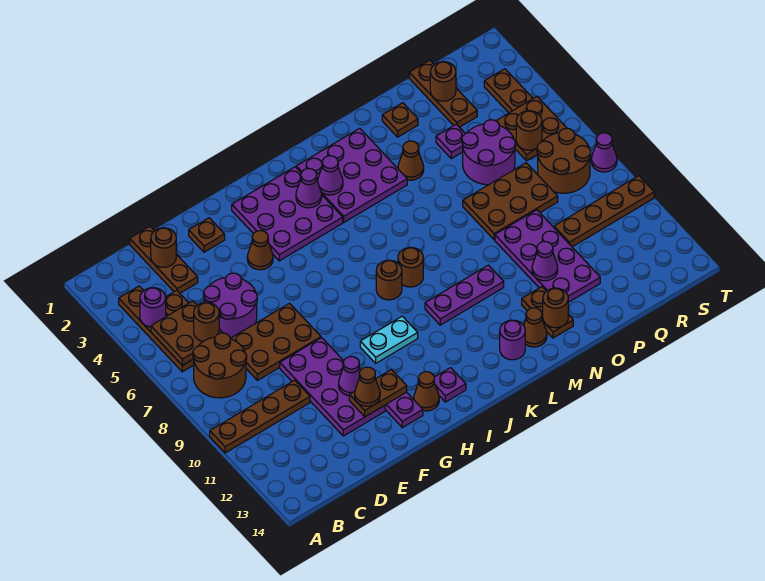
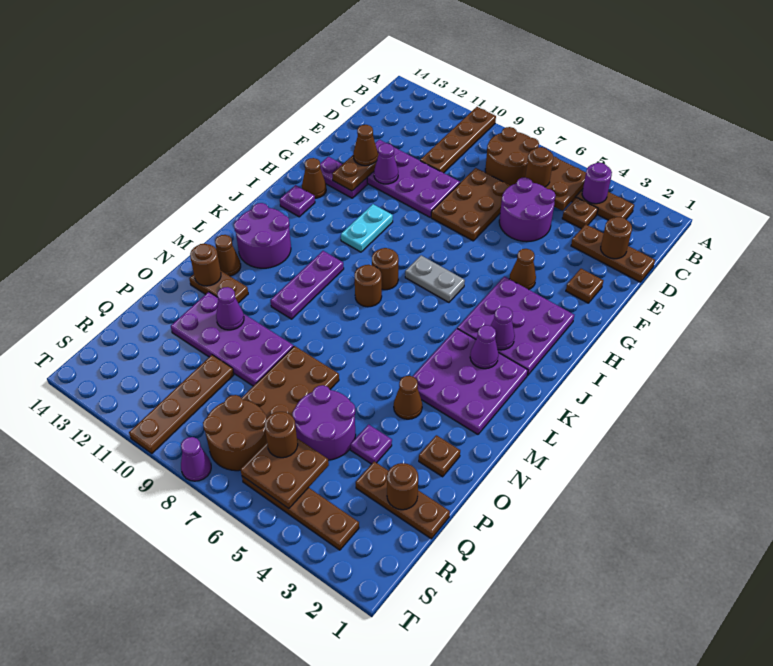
none -> grey 1x2 plate [405,255,465,302]
purple 1x1 round brick [500,320,525,360] -> purple 2x2 round brick [234,203,291,268]

